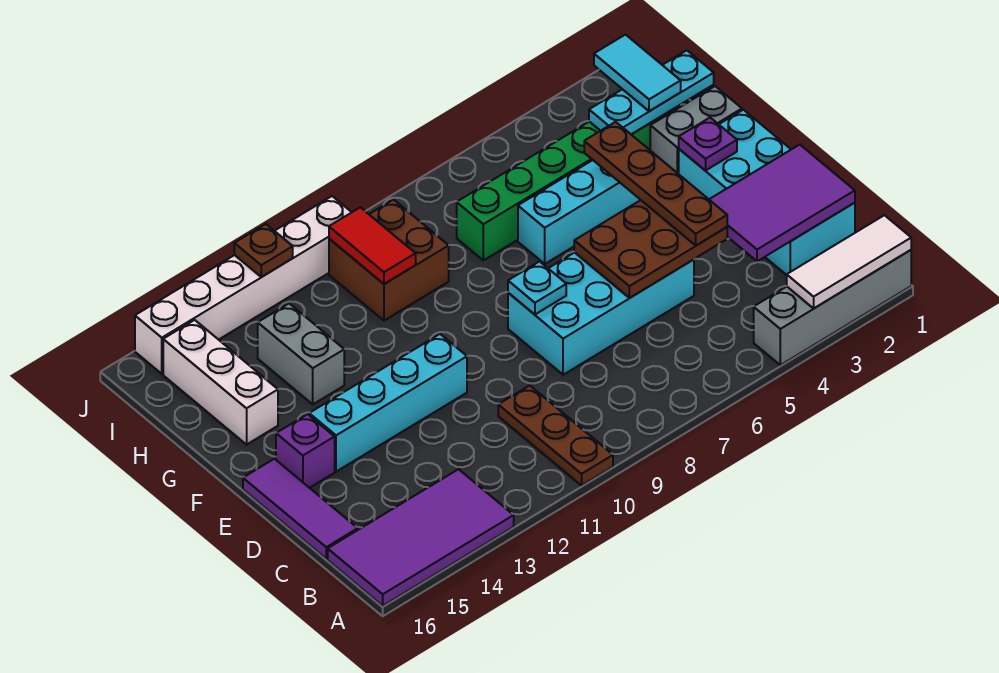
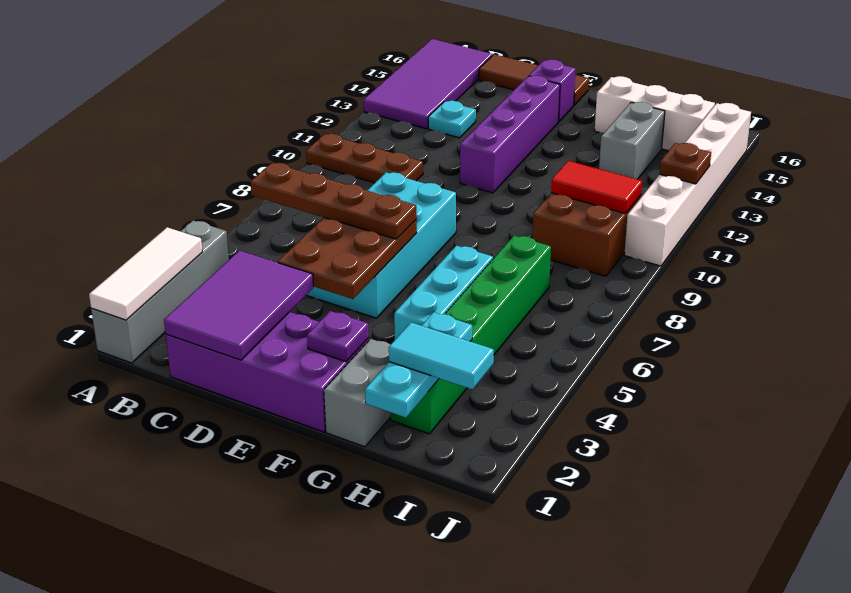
cyan 2x4 brick [679,110,855,275] -> purple 2x4 brick [166,312,369,432]
purple 1x3 tile [243,459,358,559] -> brown 1x3 tile [479,54,589,105]
brown 1x4 plate [584,122,727,245] -> brown 1x4 plate moved to [251,163,417,239]
cyan 1x1 plate [508,262,566,314] -> cyan 1x1 plate moved to [428,101,476,138]
cyan 1x4 brick [309,334,467,472] -> purple 1x4 brick [460,75,560,193]
grey 1x2 brick [258,303,344,404] -> grey 1x2 brick turned to [599,102,665,179]

